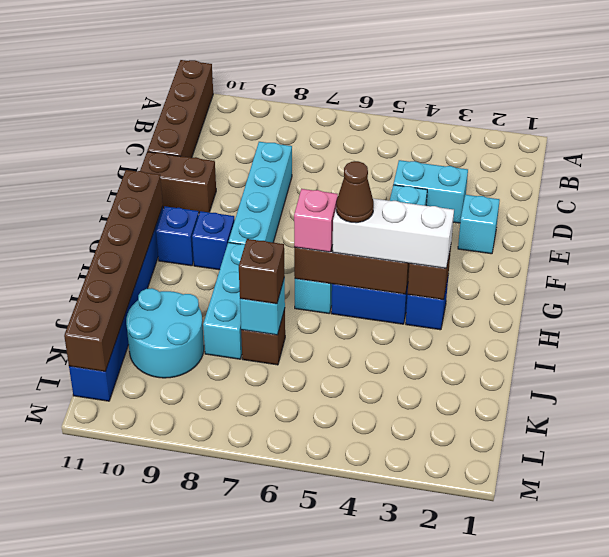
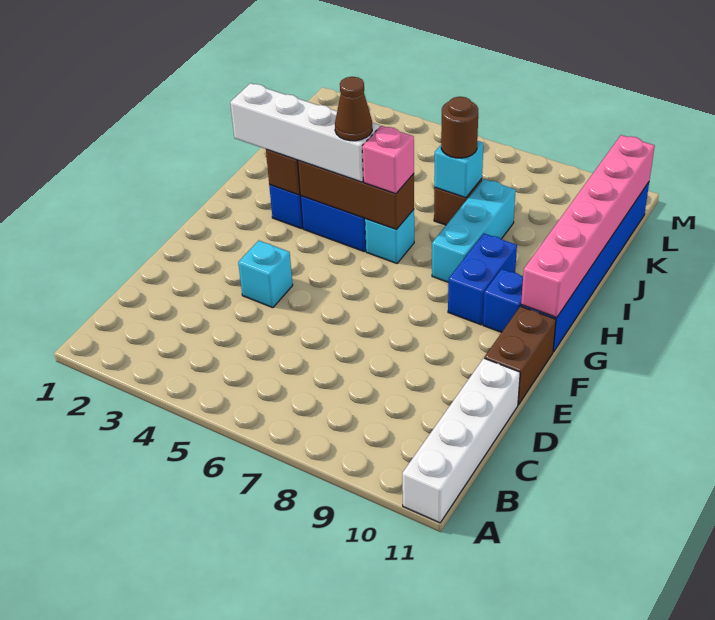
brown 1x4 brick [147,60,213,158] -> white 1x4 brick [402,358,520,523]
cyan 1x2 brick [393,160,468,223] -> none
cyan 1x4 brick [229,142,292,244] -> none
cyan 1x1 brick [458,195,500,254] -> none
brown 1x2 brick [140,152,216,213] -> brown 1x2 brick turned to [484,306,556,405]
blue 1x1 brick [192,211,235,270] -> blue 1x2 brick [448,234,517,325]
brown 1x6 brick [64,170,163,371] -> pink 1x6 brick [521,135,655,317]
white 1x3 brick [332,199,454,268] -> white 1x4 brick [230,83,379,182]
brown 1x1 brick [239,239,285,304] -> brown 1x1 round brick [441,97,478,158]
cyan 2x2 round brick [126,288,204,378] -> none

